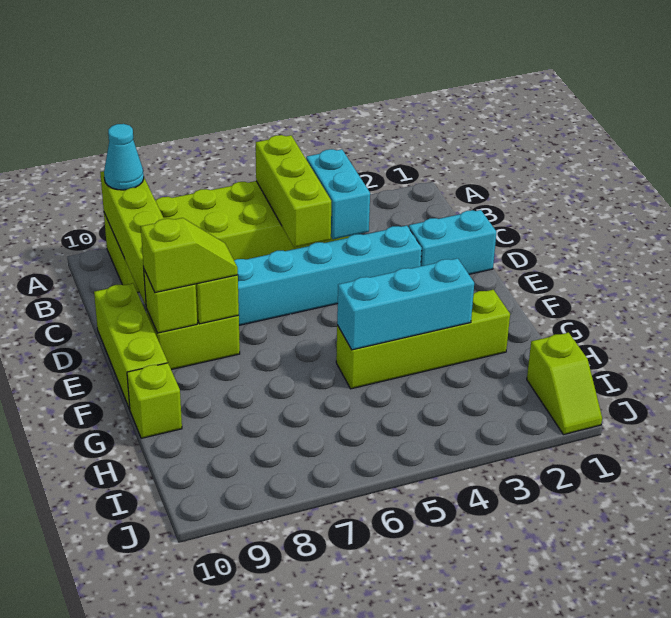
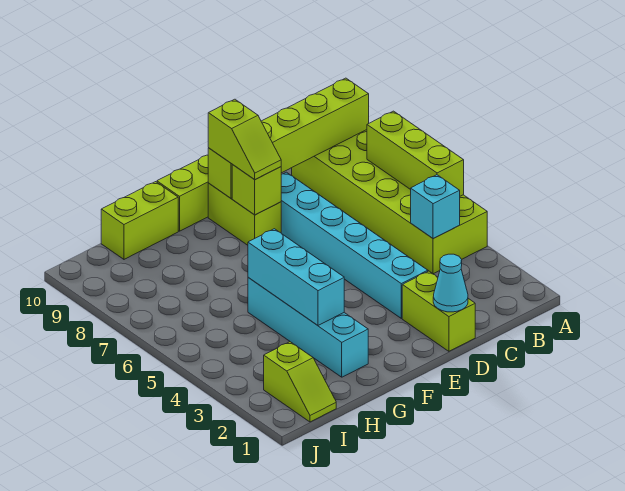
lime 1x3 brick [256,135,331,248] -> lime 1x3 brick turned to [367,111,464,196]
cyan 1x1 cone [104,124,144,190] -> cyan 1x1 cone moved to [433,254,468,312]
cyan 1x2 brick [306,149,370,239] -> cyan 1x1 brick [411,175,460,238]
cyan 1x2 brick [409,210,496,274] -> lime 1x2 brick [402,271,475,351]
lime 1x4 brick [336,290,510,389] -> cyan 1x4 brick [248,278,368,377]
lime 1x1 brick [127,363,182,438] -> lime 1x2 brick [101,182,178,259]
lime 1x2 slope [527,333,602,435] -> lime 1x2 slope turned to [264,342,336,422]

